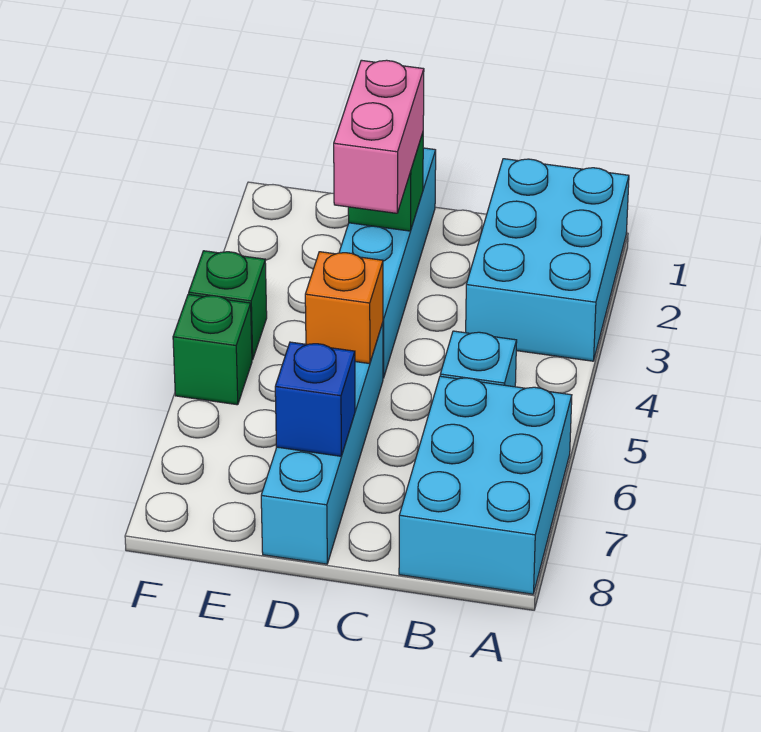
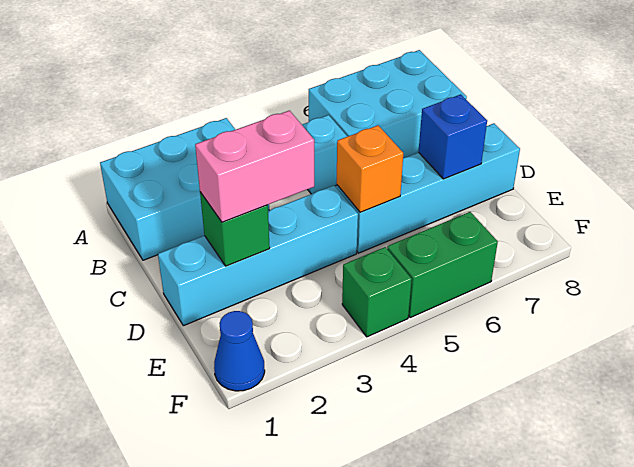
none -> blue 1x1 cone [214,311,265,391]
green 1x1 brick [173,294,252,405] -> green 1x2 brick [387,212,498,318]

